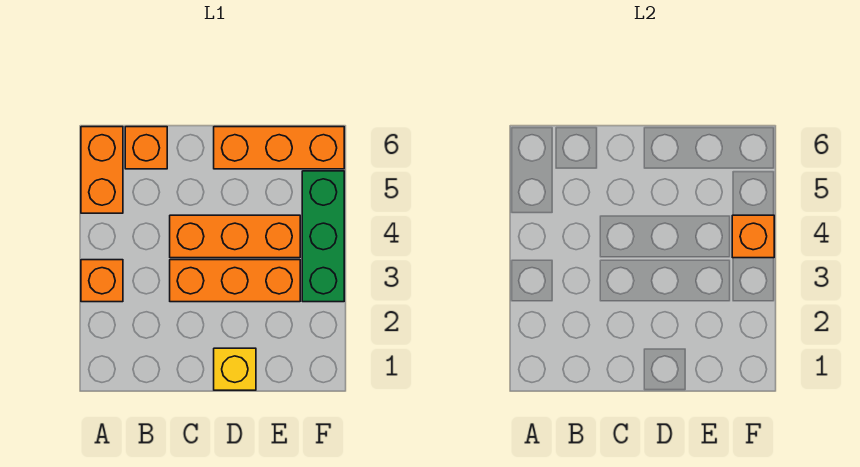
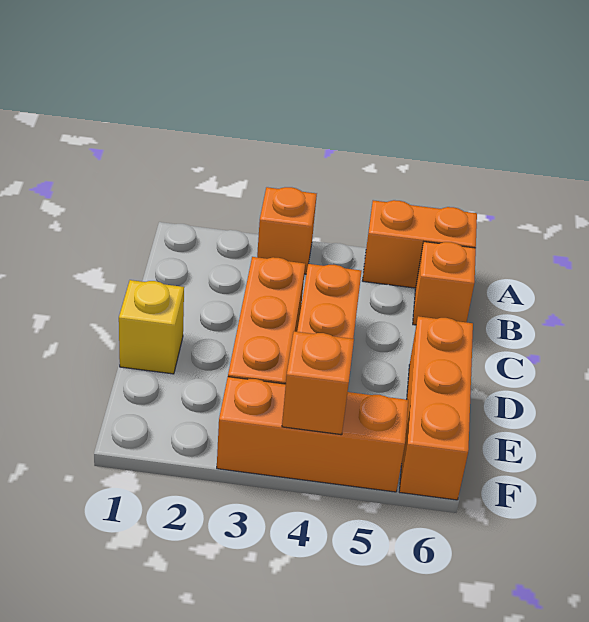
green 1x3 brick [302,171,344,302] -> orange 1x3 brick [217,377,408,492]

